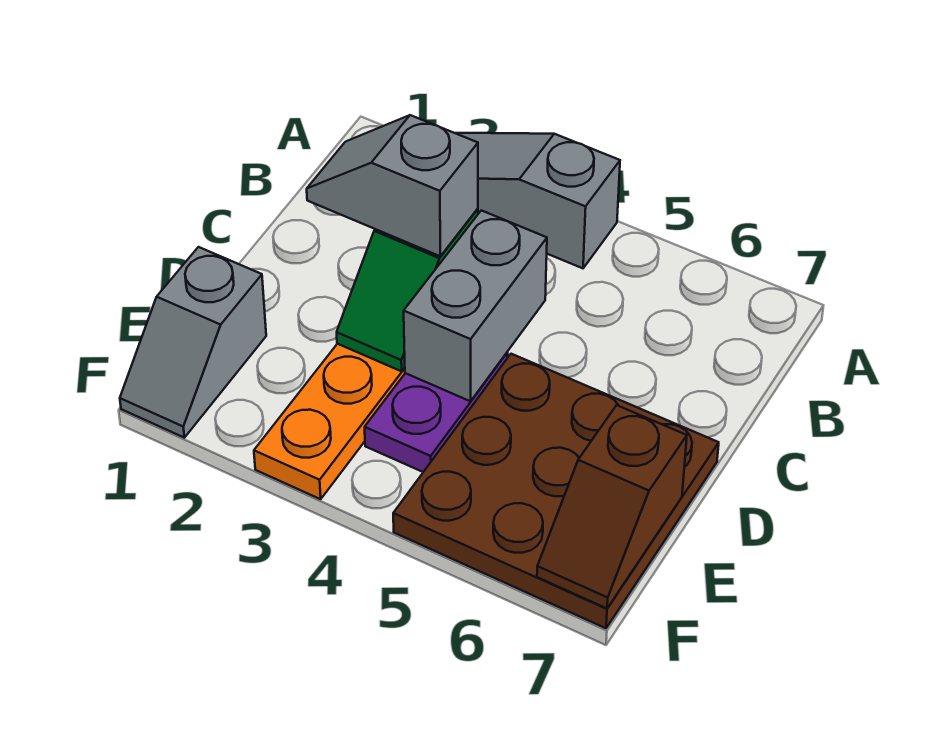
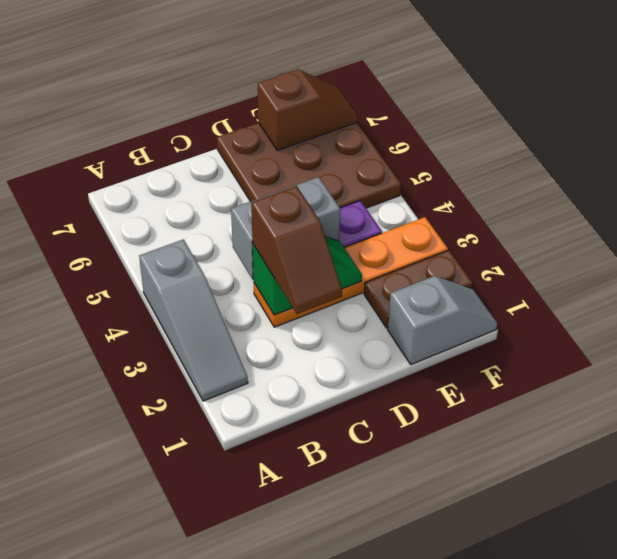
grey 1x2 slope [307,115,478,256] -> brown 1x2 slope [251,186,342,314]
none -> brown 1x2 plate [364,250,473,328]

